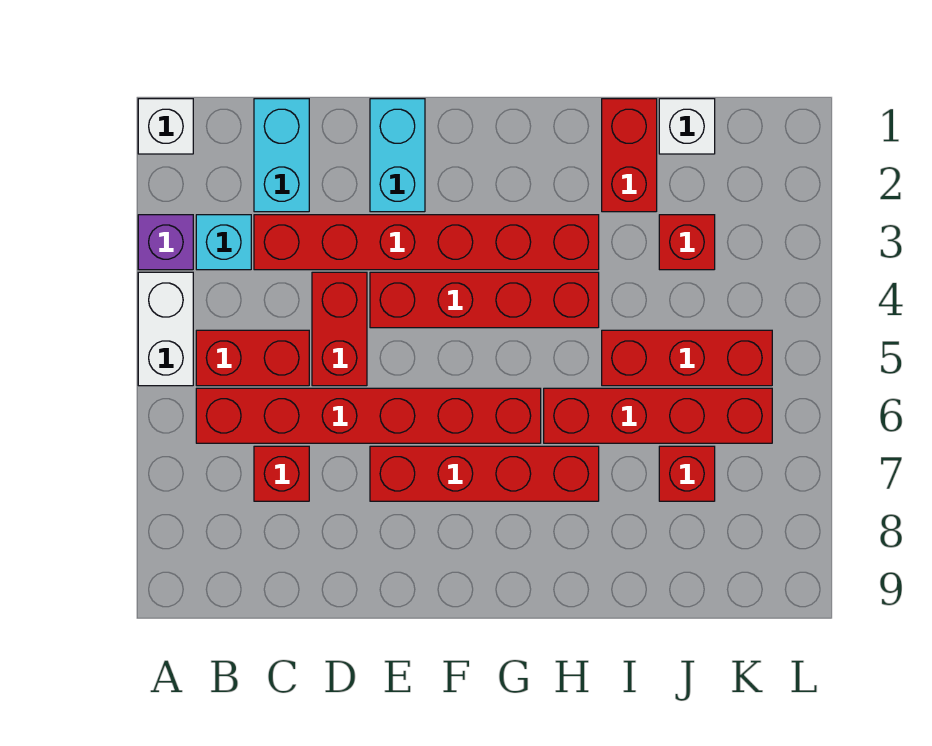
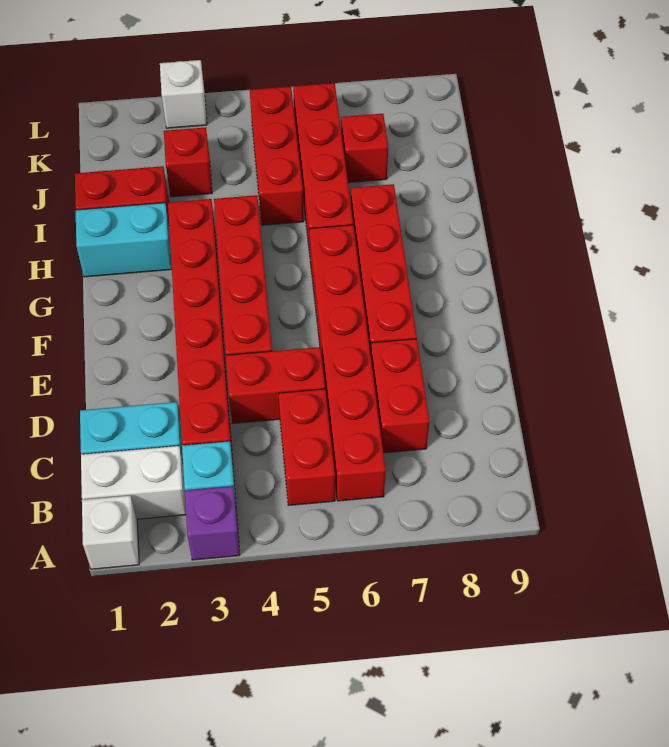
white 1x2 brick [138,272,193,386] -> white 1x2 brick moved to [81,446,186,519]
red 1x1 brick [254,446,309,501] -> red 1x2 brick [371,339,429,453]
cyan 1x2 brick [370,99,425,212] -> cyan 1x2 brick moved to [76,203,172,277]
white 1x1 brick [659,99,715,154] -> white 1x1 brick moved to [160,60,207,128]

